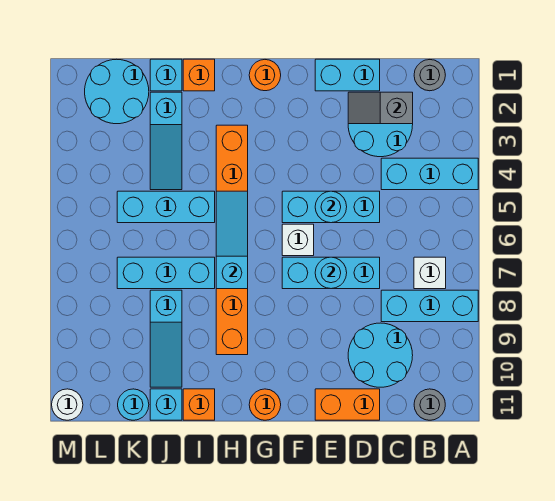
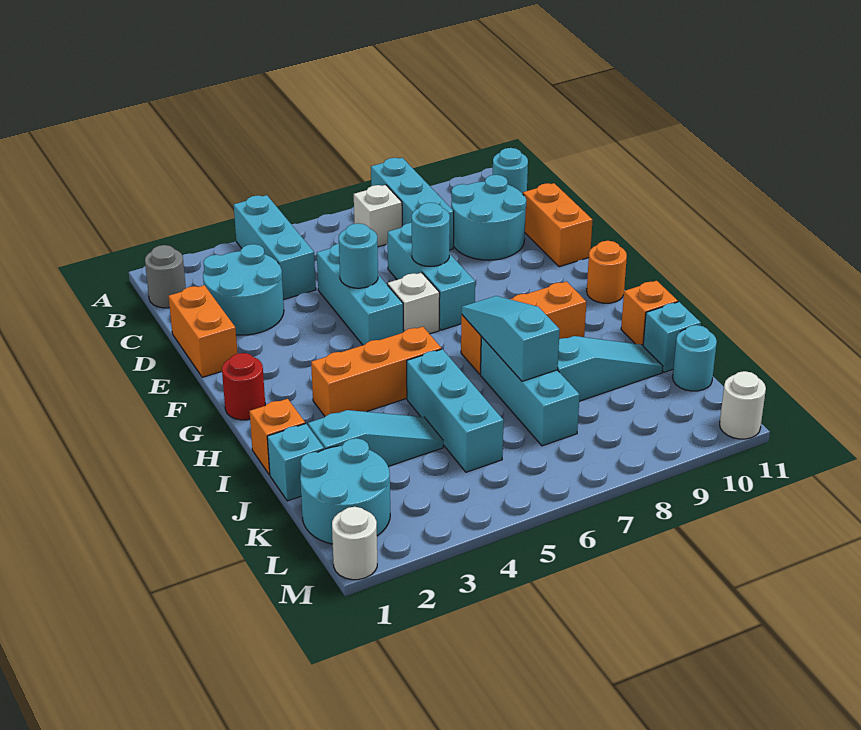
grey 1x1 round brick [414,389,445,420] -> cyan 1x1 round brick [493,148,528,194]
grey 1x2 slope [348,92,413,124] -> none
cyan 1x2 brick [315,59,380,91] -> orange 1x2 brick [169,285,238,377]
orange 1x1 round brick [249,60,281,91] -> red 1x1 round brick [222,353,265,420]
cyan 1x3 slope [216,191,248,289] -> cyan 1x3 slope turned to [461,296,560,381]
none -> white 1x1 round brick [332,507,377,580]

